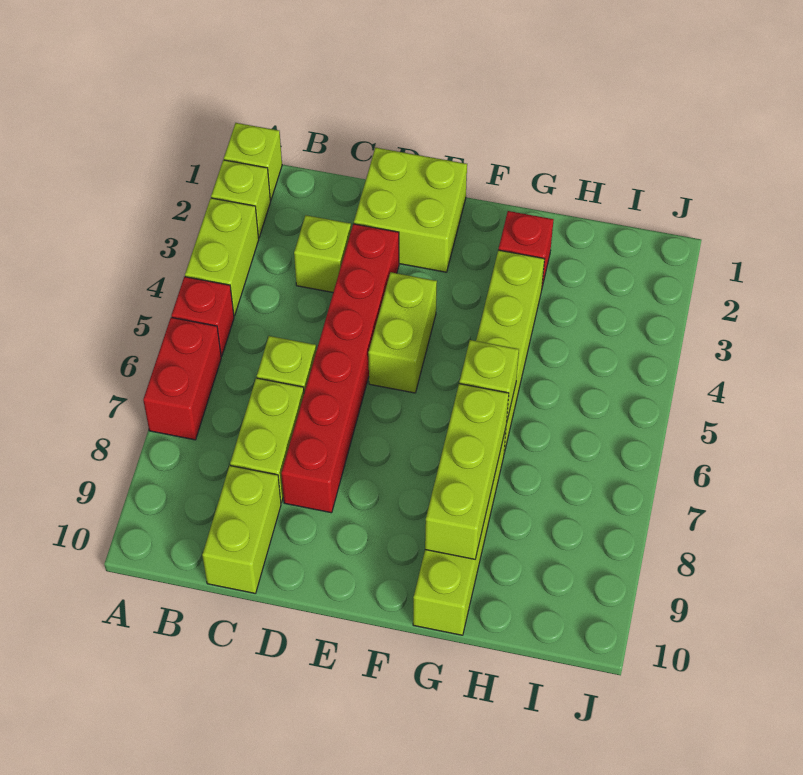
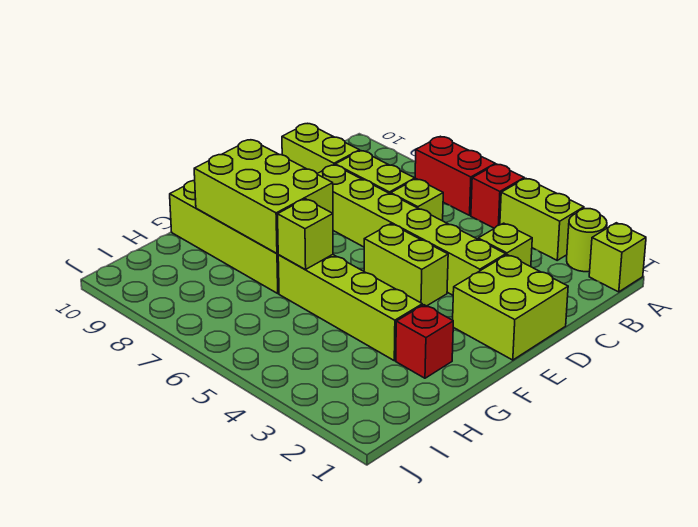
lime 1x1 brick [211,160,271,238] -> lime 1x1 round brick [567,209,607,272]
red 1x6 brick [281,224,399,513] -> lime 1x6 brick [317,165,506,295]
lime 1x3 brick [425,384,509,559] -> lime 2x3 brick [194,140,333,254]

